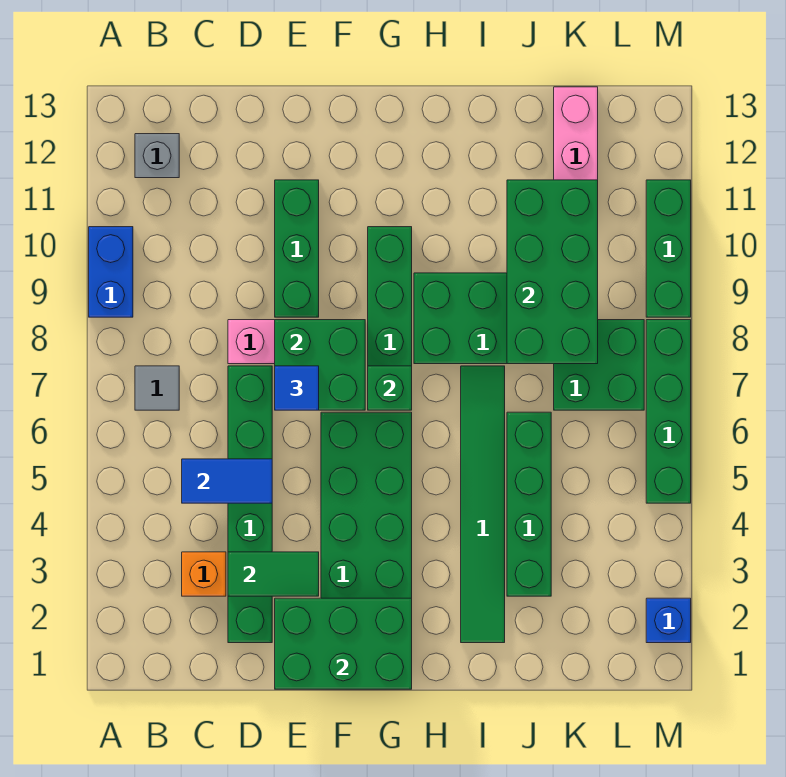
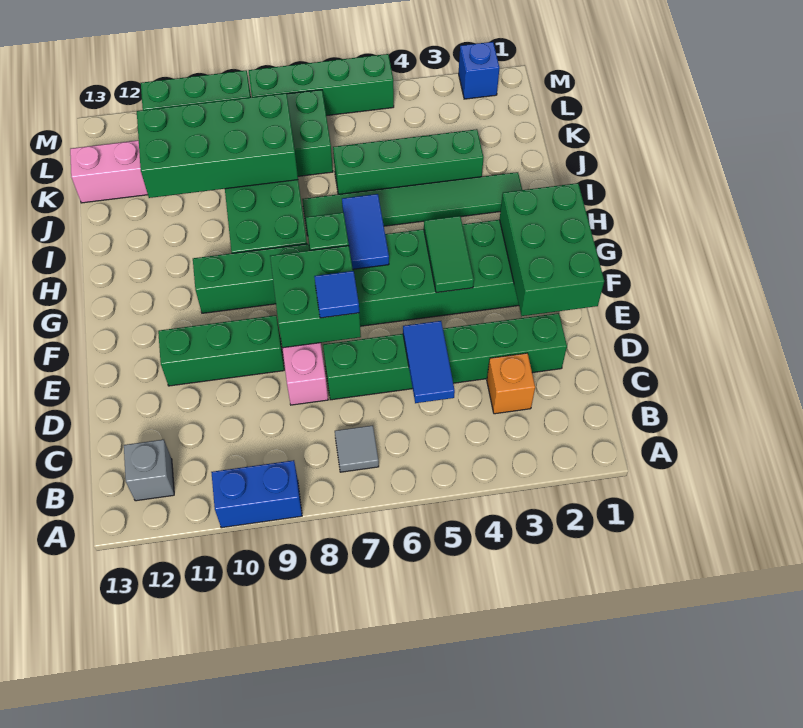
green 1x2 tile [228,552,319,596] -> green 1x2 tile moved to [424,216,474,293]
none -> blue 1x2 tile [342,194,389,269]

